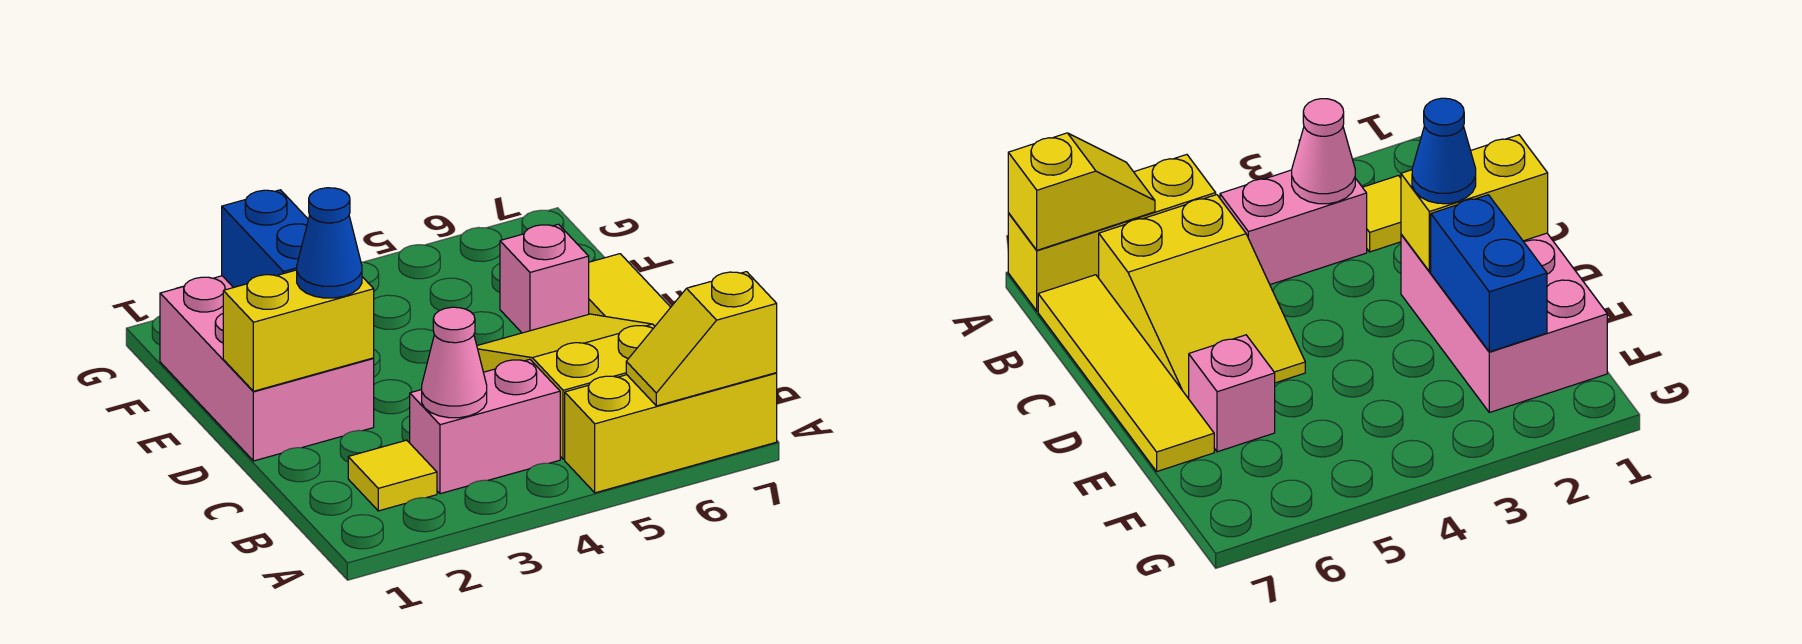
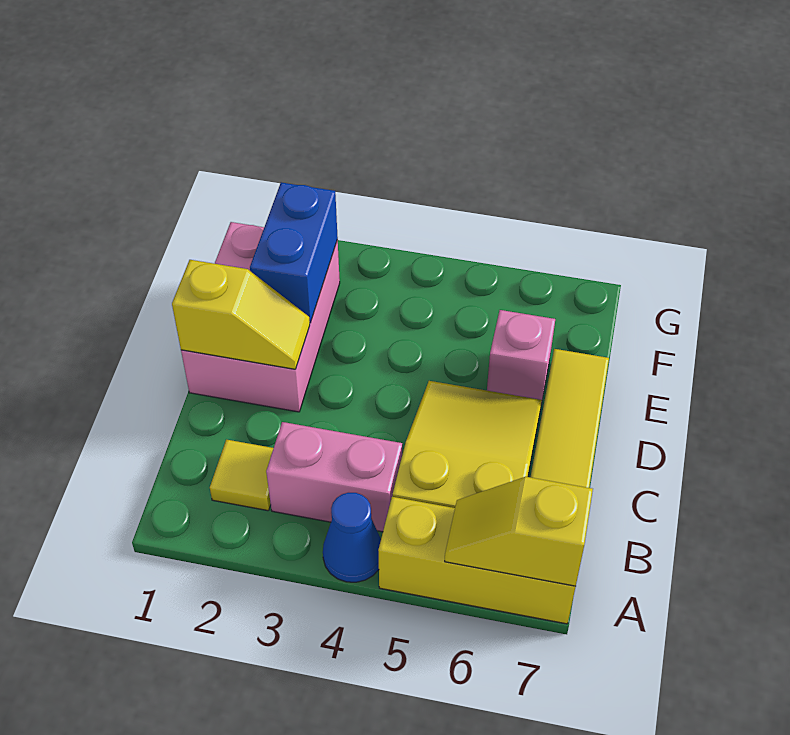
pink 1x1 cone [422,307,487,418] -> none
yellow 1x2 brick [223,270,374,391] -> yellow 1x2 slope [172,260,310,369]
blue 1x1 cone [297,188,362,298] -> blue 1x1 cone moved to [323,493,381,582]

